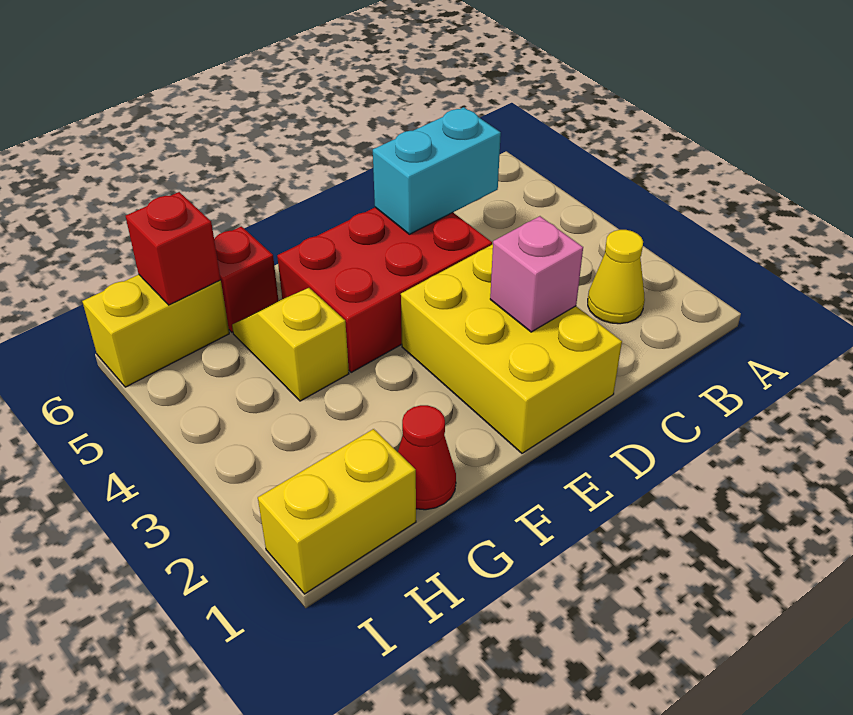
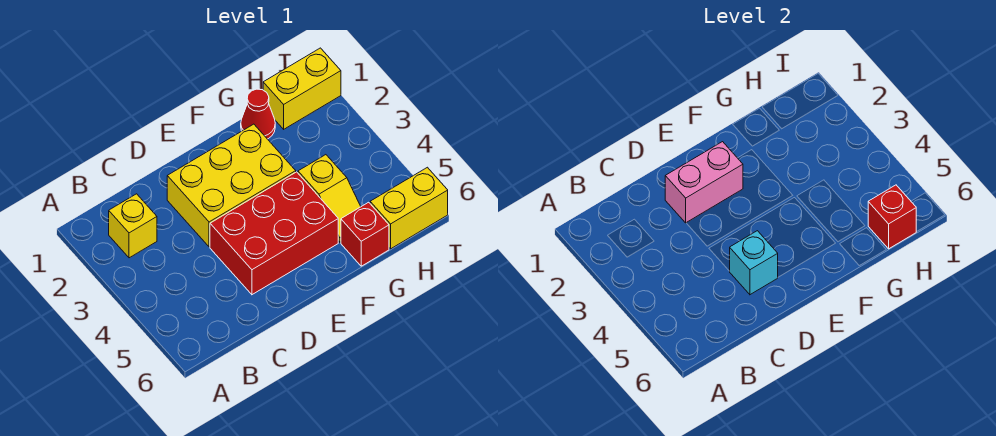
yellow 1x1 cone [588,230,645,324] -> yellow 1x1 brick [109,194,157,258]
cyan 1x2 brick [373,107,501,234] -> cyan 1x1 brick [730,231,778,295]
yellow 2x3 brick [401,244,622,453] -> yellow 2x3 brick turned to [167,124,296,247]
pink 1x1 brick [490,216,583,332] -> pink 1x2 brick [665,142,743,223]

